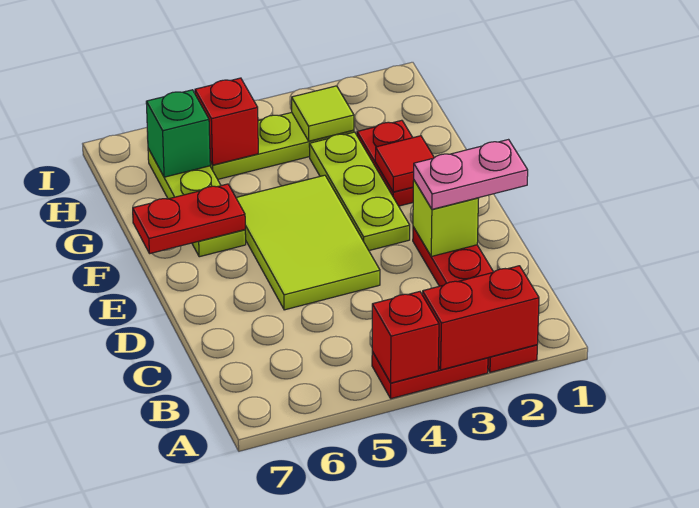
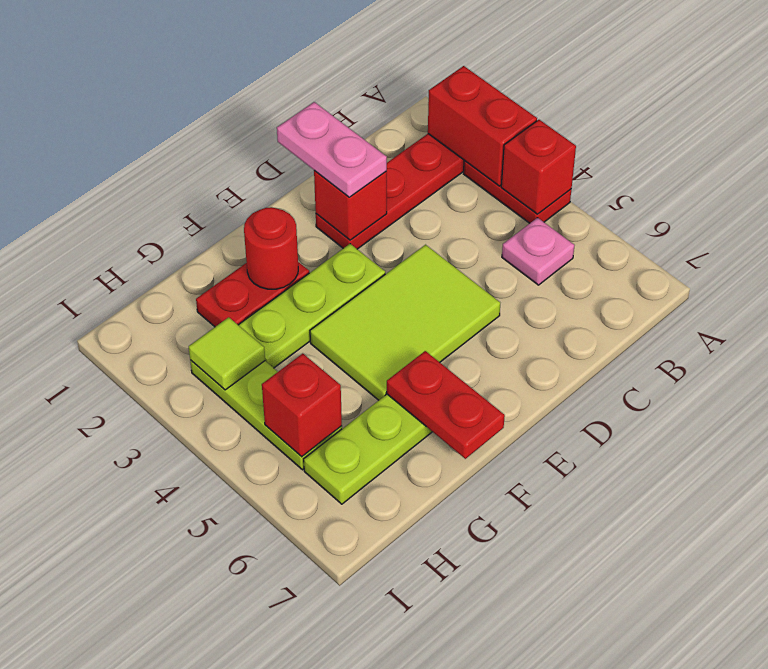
none -> pink 1x1 plate [502,218,575,285]
lime 1x1 brick [413,181,479,256] -> red 1x1 brick [314,170,387,240]
red 1x1 tile [375,136,434,192] -> red 1x1 round brick [244,207,298,289]
green 1x1 brick [146,90,210,177] -> none

